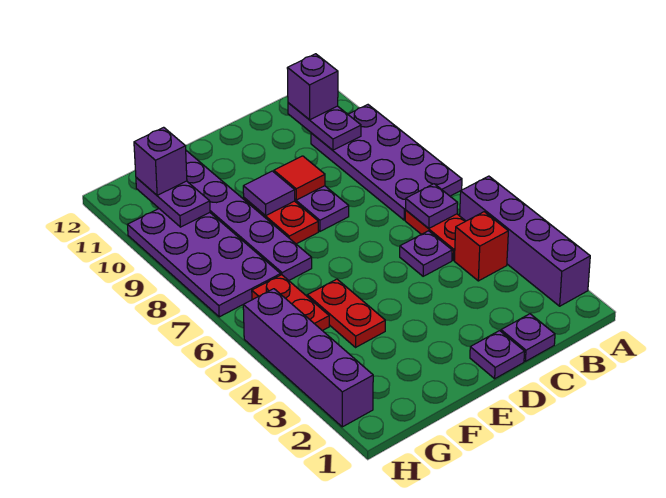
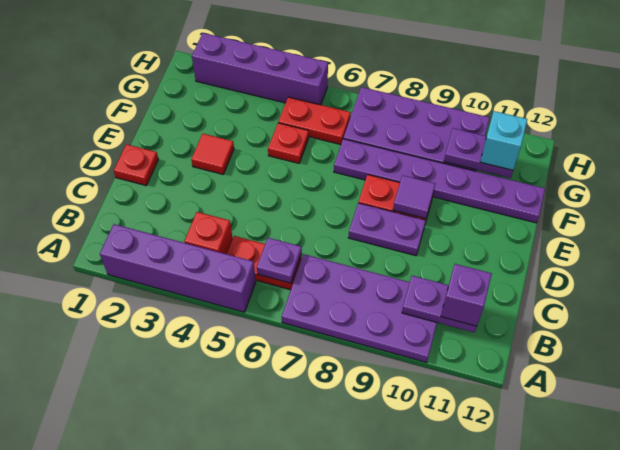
purple 1x1 plate [501,314,555,361] -> none
purple 1x1 plate [400,231,452,276] -> none
purple 1x1 plate [470,331,525,379] -> red 1x1 plate [114,144,158,185]
red 1x1 tile [274,156,325,200] -> red 1x1 tile moved to [191,134,234,174]
red 1x2 plate [307,279,385,347] -> red 1x1 plate [268,123,309,163]
purple 1x1 brick [134,127,187,195] -> cyan 1x1 brick [480,111,527,170]

